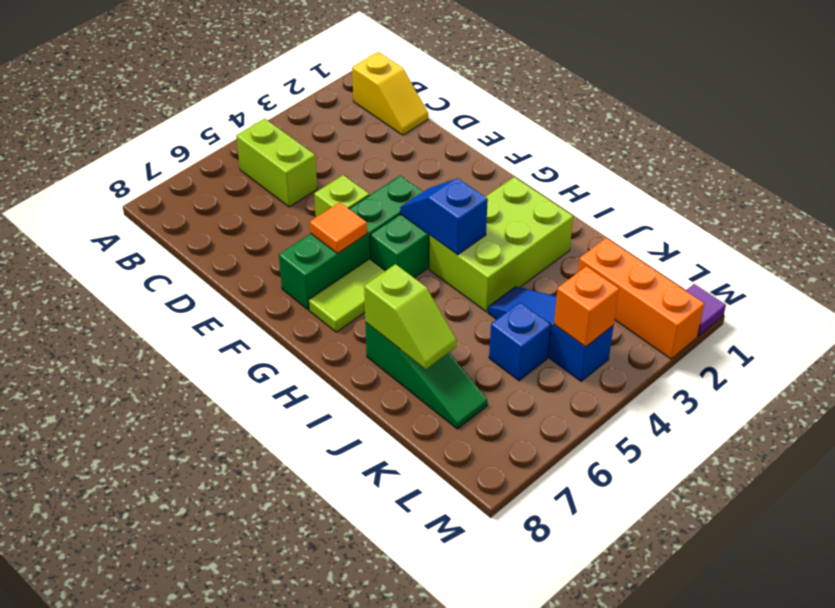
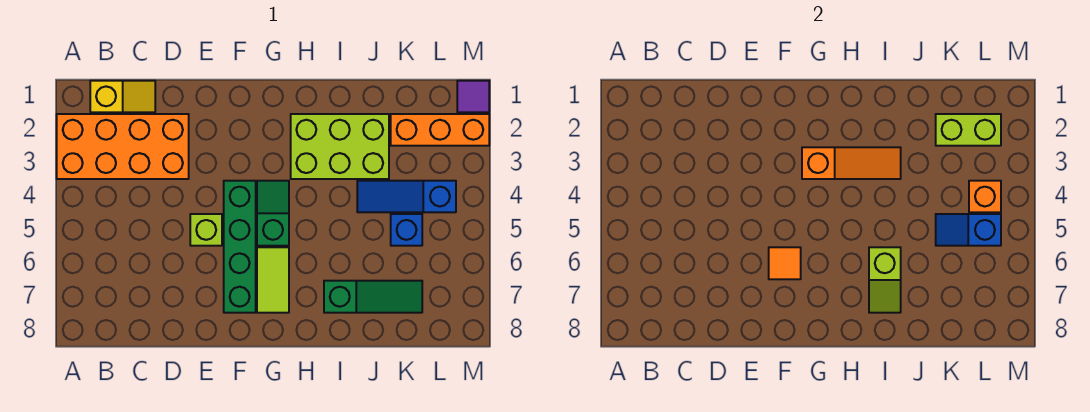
none -> orange 2x4 brick [57,114,189,179]
lime 1x2 brick [236,119,317,207] -> lime 1x2 brick moved to [936,114,1001,146]
none -> orange 1x3 slope [802,147,901,179]
blue 1x2 slope [400,178,488,255] -> blue 1x2 slope moved to [936,214,1001,246]
lime 2x3 brick [429,177,573,312] -> lime 2x3 brick turned to [291,114,389,179]
lime 1x2 slope [364,264,457,369] -> lime 1x2 slope turned to [869,247,901,313]

